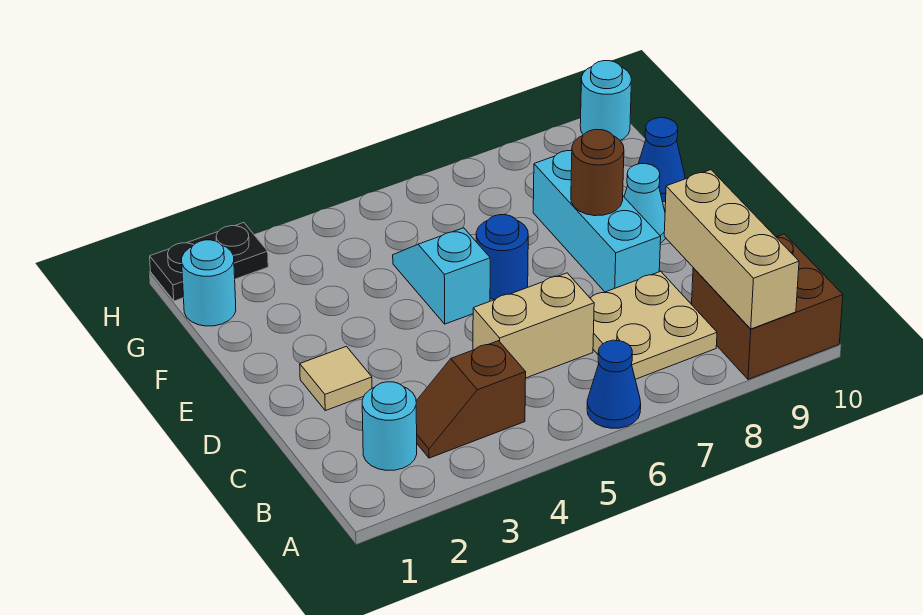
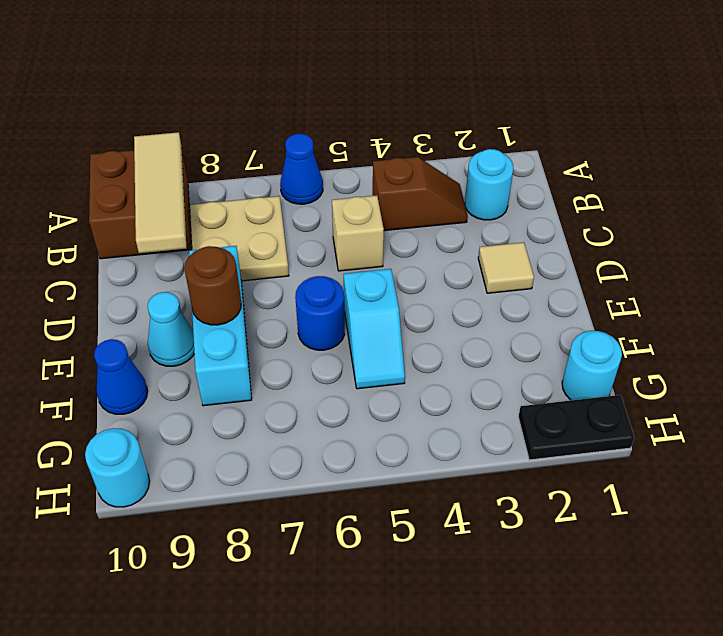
tan 1x3 brick [664,170,799,329] -> tan 1x3 tile [134,132,186,253]
tan 1x2 brick [473,273,594,378] -> tan 1x1 brick [332,195,384,271]

